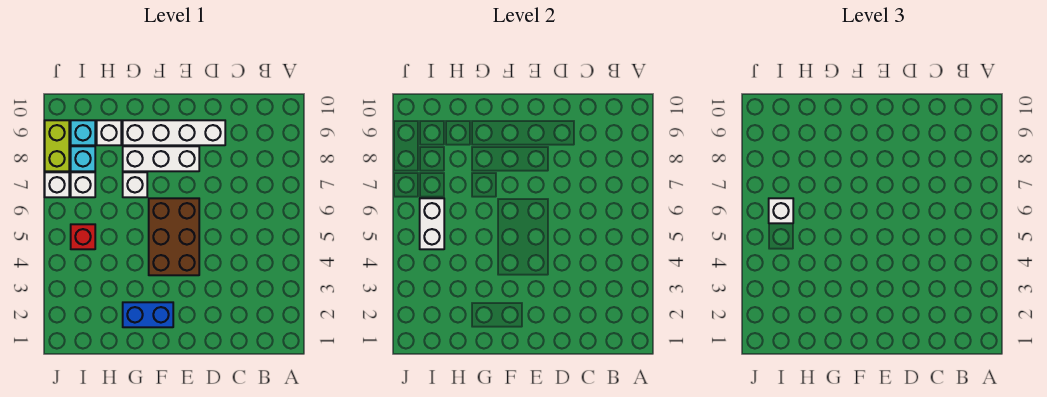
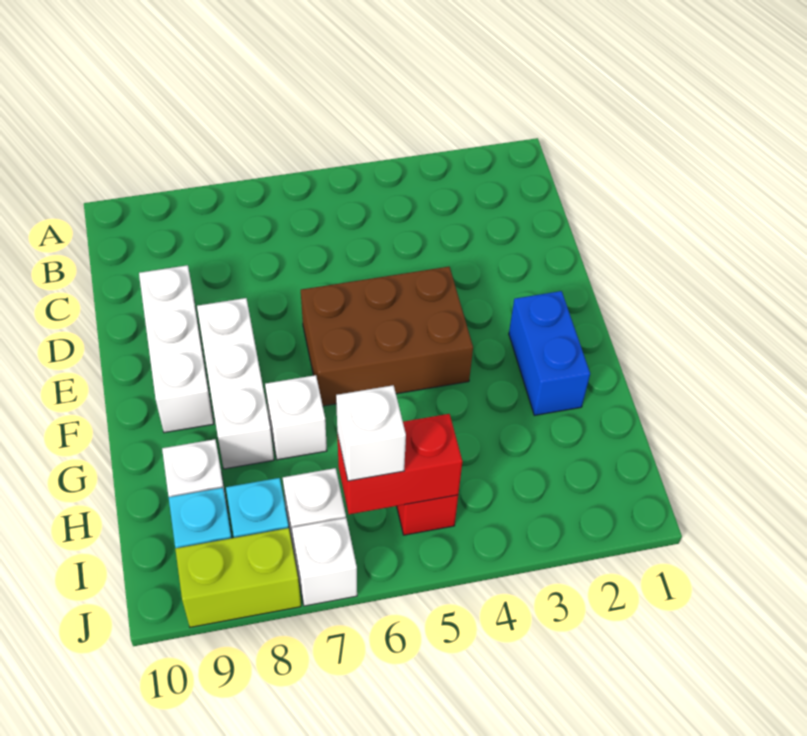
white 1x4 brick [123,120,225,145] -> white 1x3 brick [139,265,214,433]
white 1x2 brick [420,198,444,249] -> red 1x2 brick [337,414,462,514]

